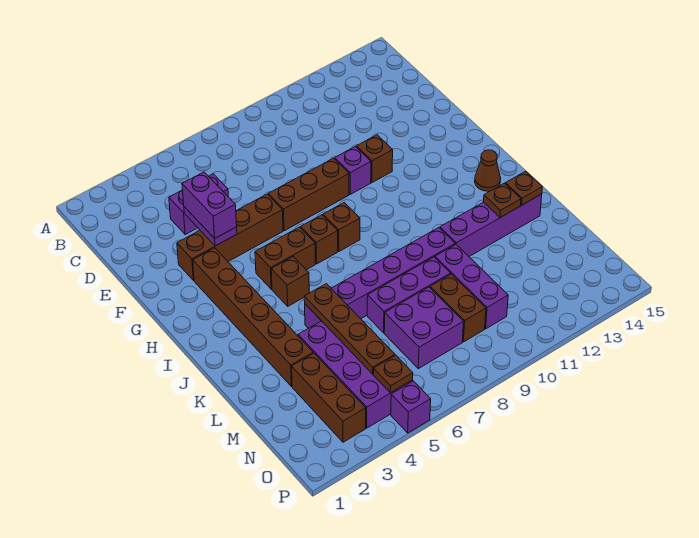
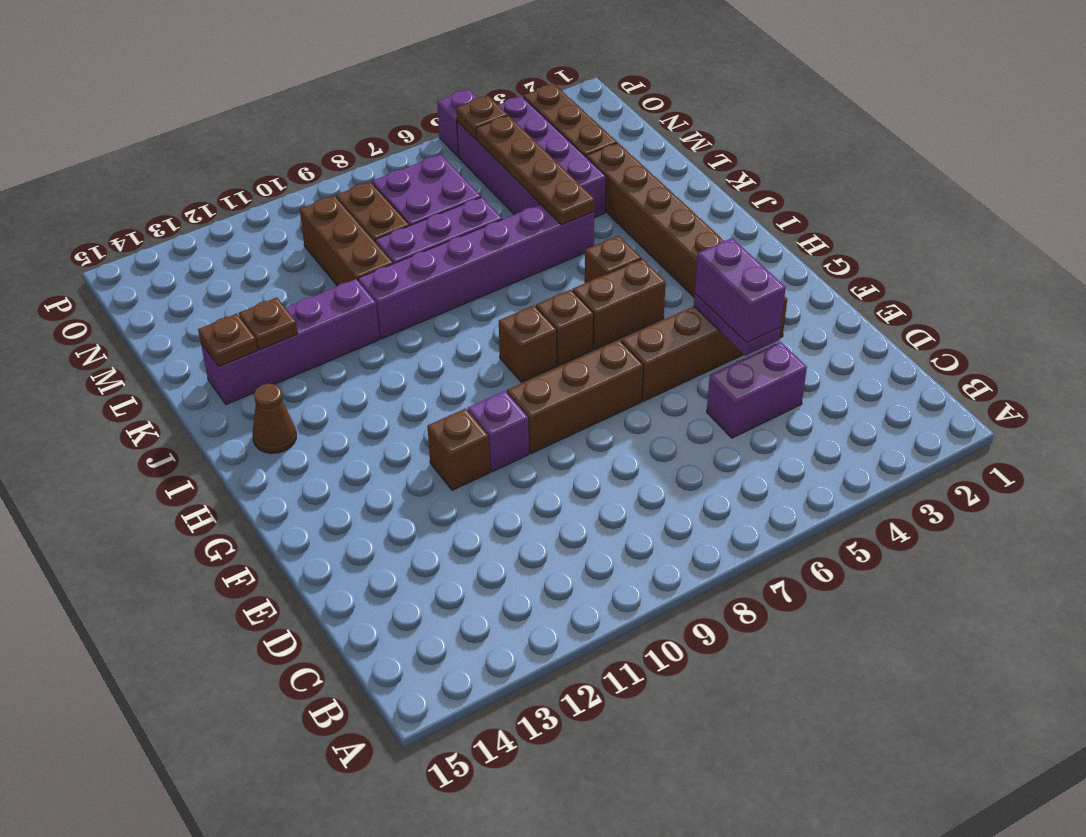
purple 1x3 brick [435,244,508,329] -> brown 1x3 brick [300,196,393,286]

